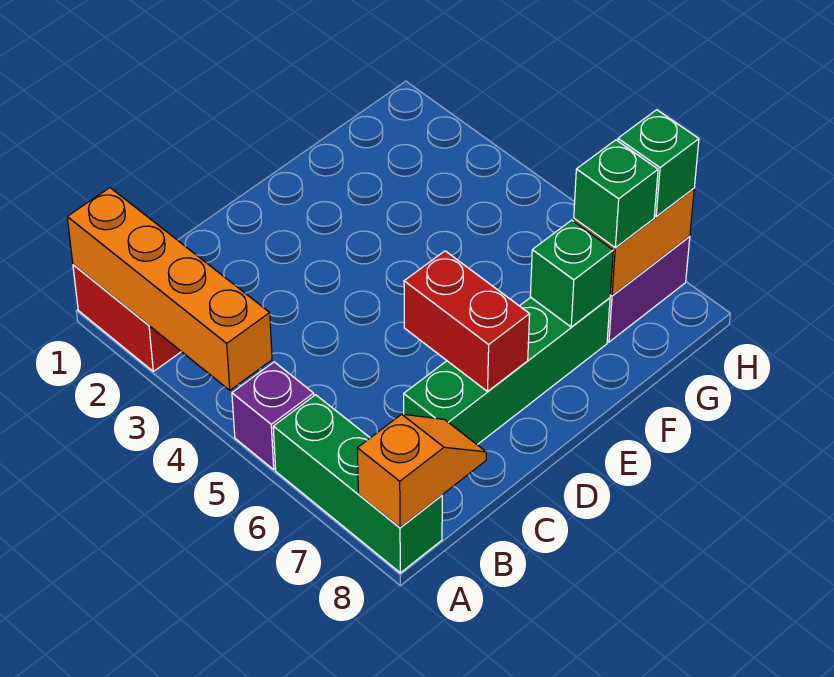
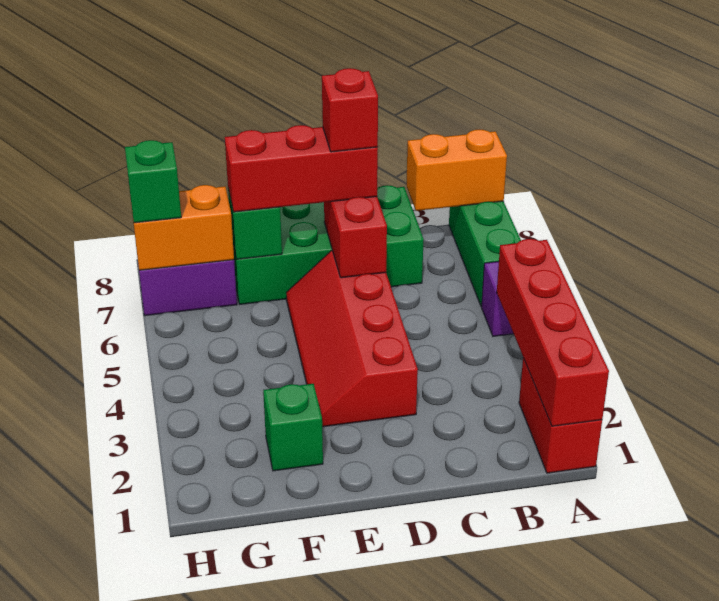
orange 1x4 brick [67,188,272,390] -> red 1x4 brick [497,239,609,426]
orange 1x2 slope [357,414,486,528] -> orange 1x2 brick [406,129,507,211]
green 1x4 brick [404,297,610,445] -> green 2x4 brick [233,185,424,304]
none -> red 2x4 slope [286,251,418,427]
none -> red 1x3 brick [225,125,378,212]
none -> red 1x1 brick [322,68,378,152]
green 1x1 brick [574,140,658,248] -> green 1x1 brick moved to [263,384,323,471]

